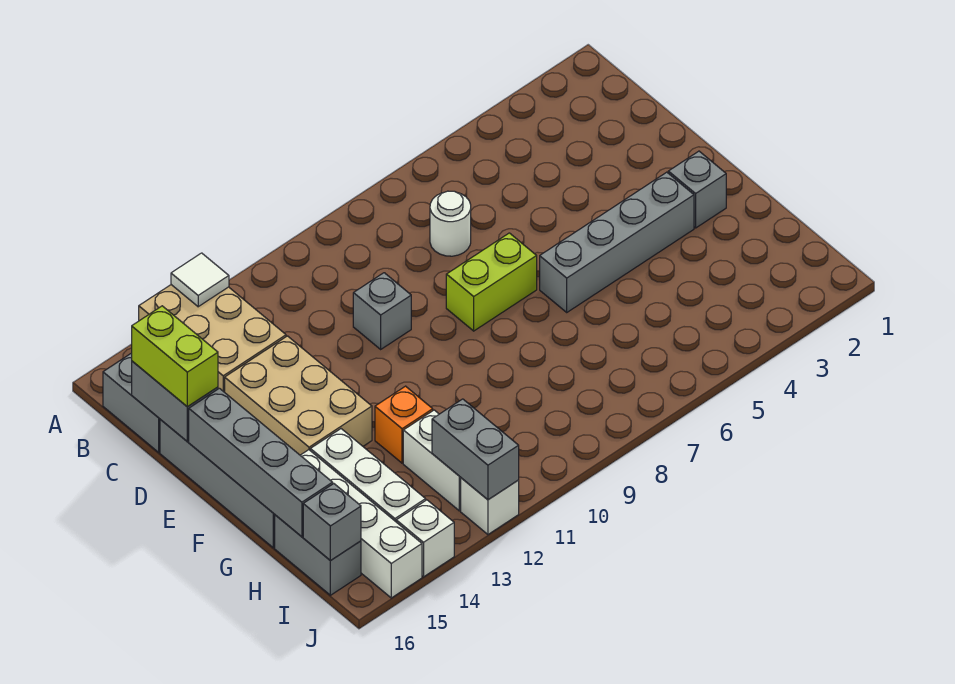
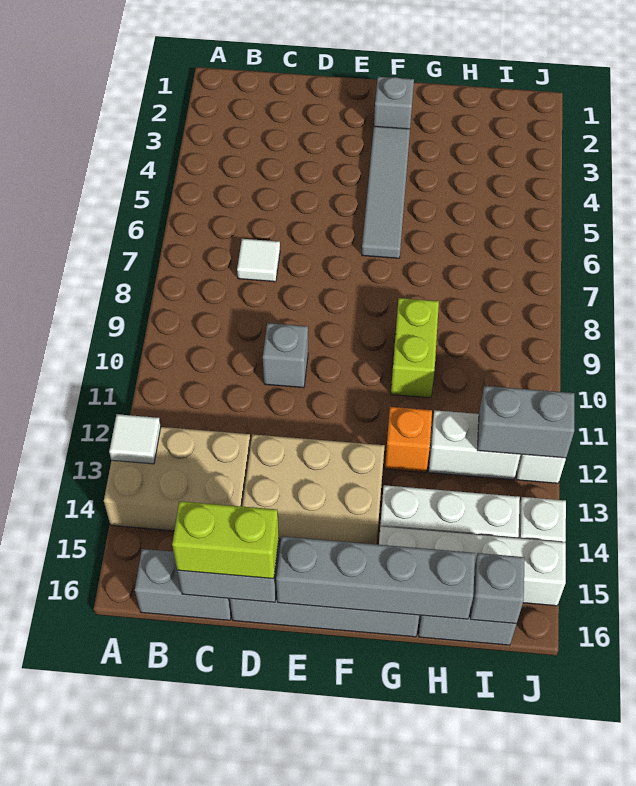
white 1x1 round brick [430,191,471,256] -> white 1x1 tile [237,239,280,282]
lime 1x2 brick [446,233,537,331] -> lime 1x2 brick moved to [391,298,439,398]
grey 1x4 brick [540,172,694,312] -> grey 1x4 tile [362,126,410,258]

